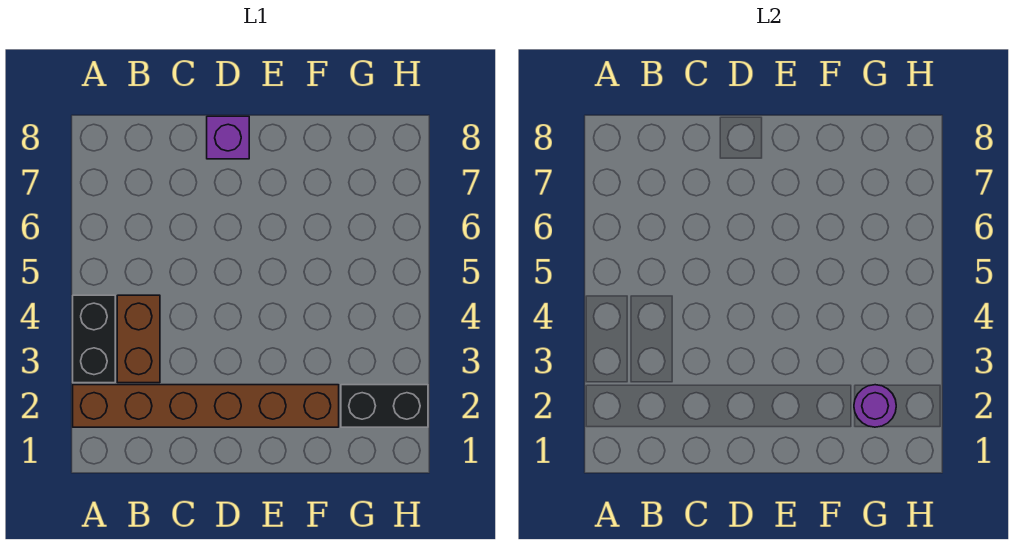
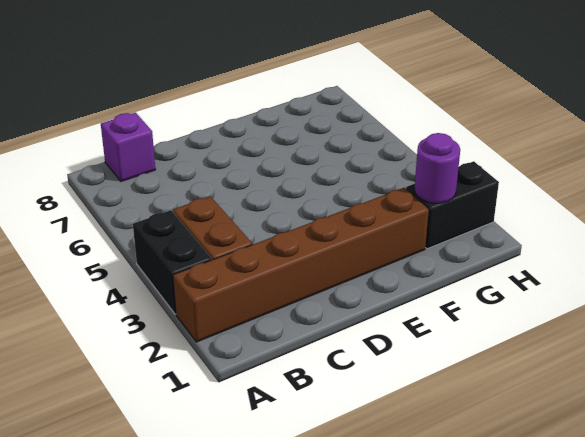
purple 1x1 brick [207,116,249,159] -> purple 1x1 brick moved to [101,113,155,182]

